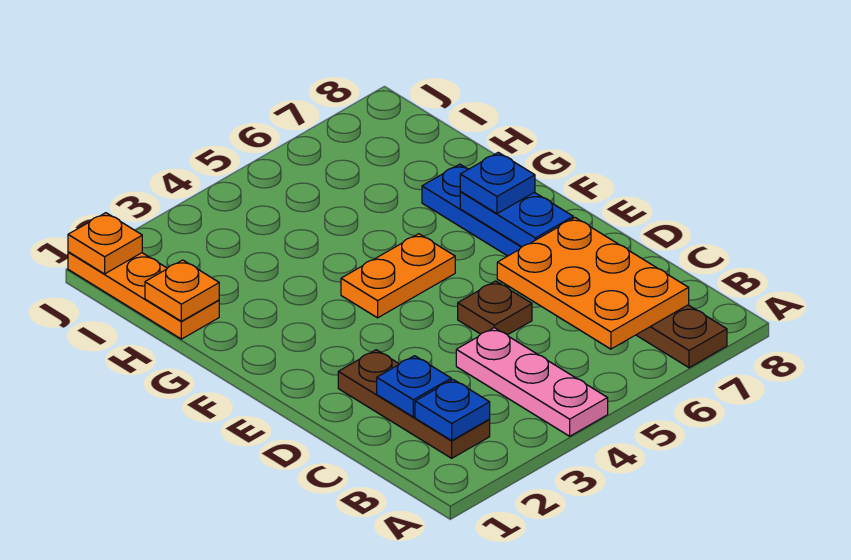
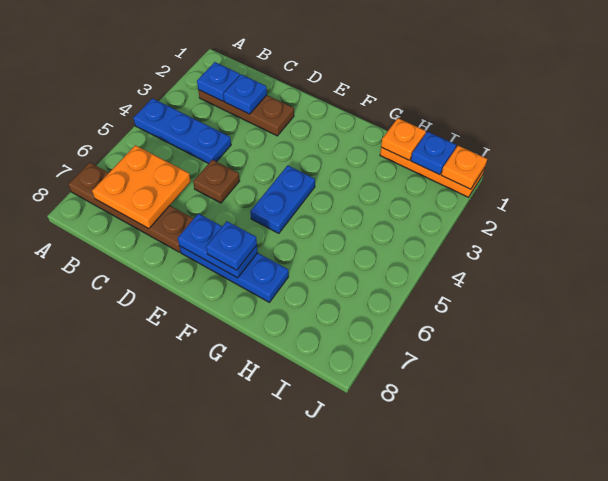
pink 1x3 plate [456,328,608,436] -> blue 1x3 plate [133,98,231,164]
orange 2x3 plate [497,218,689,349] -> orange 2x2 plate [92,145,191,229]
orange 1x2 plate [341,234,455,318] -> blue 1x2 plate [250,165,315,233]
none -> blue 1x1 plate [411,132,456,175]

